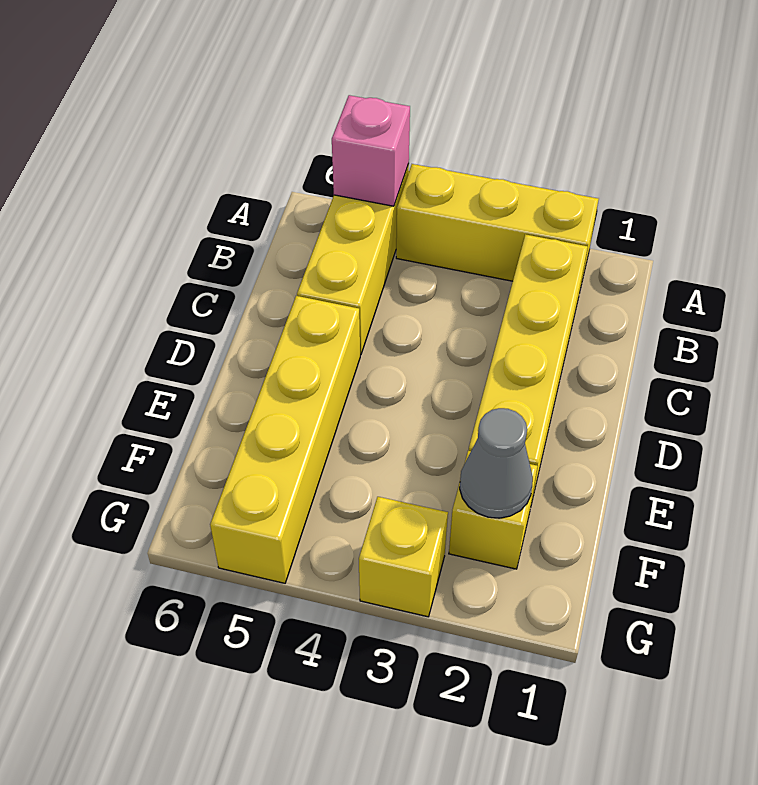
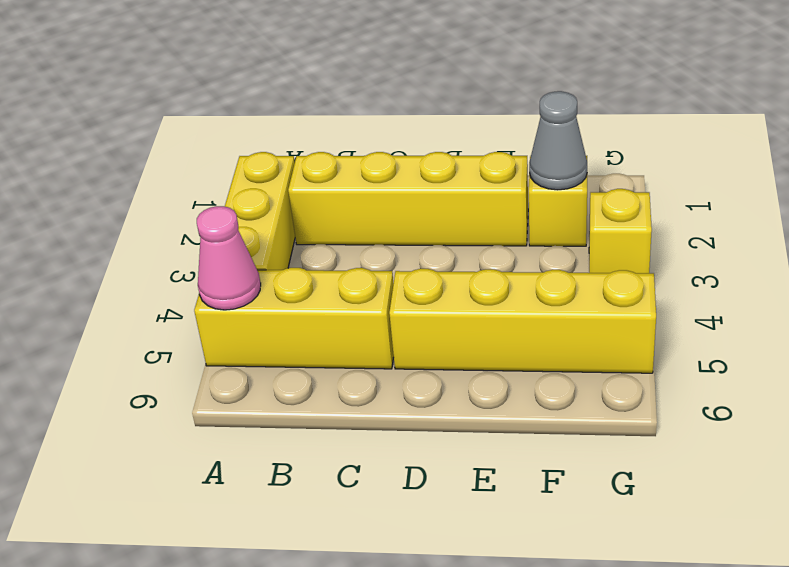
pink 1x1 brick [332,95,410,206] -> pink 1x1 cone [197,206,261,310]

